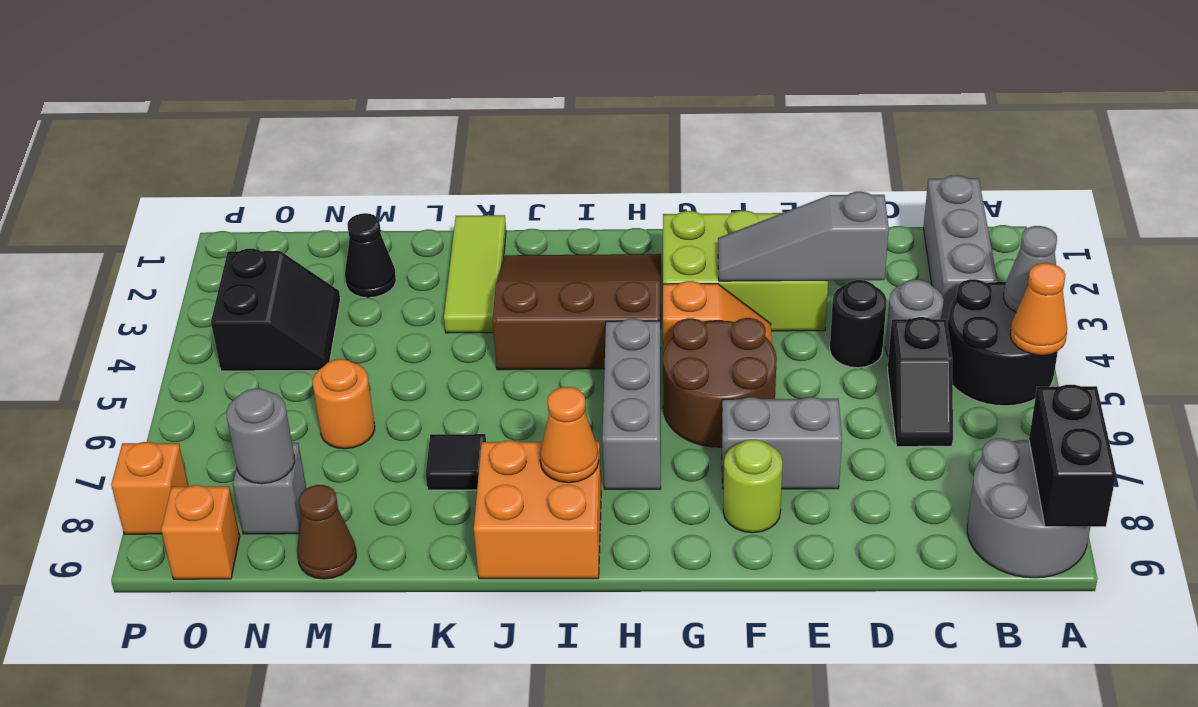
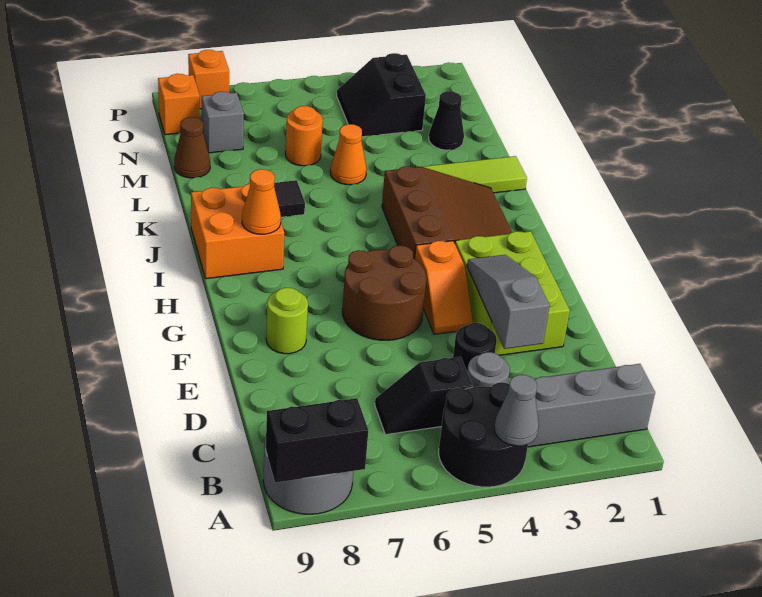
orange 1x1 cone [1010,263,1067,355] -> orange 1x1 cone moved to [330,124,367,185]
grey 1x2 brick [722,397,842,489] -> none
grey 1x3 brick [602,319,661,489] -> none
black 2x2 slope [211,249,340,371] -> black 2x2 slope turned to [337,53,426,137]
grey 1x1 round brick [226,388,295,484] -> none

